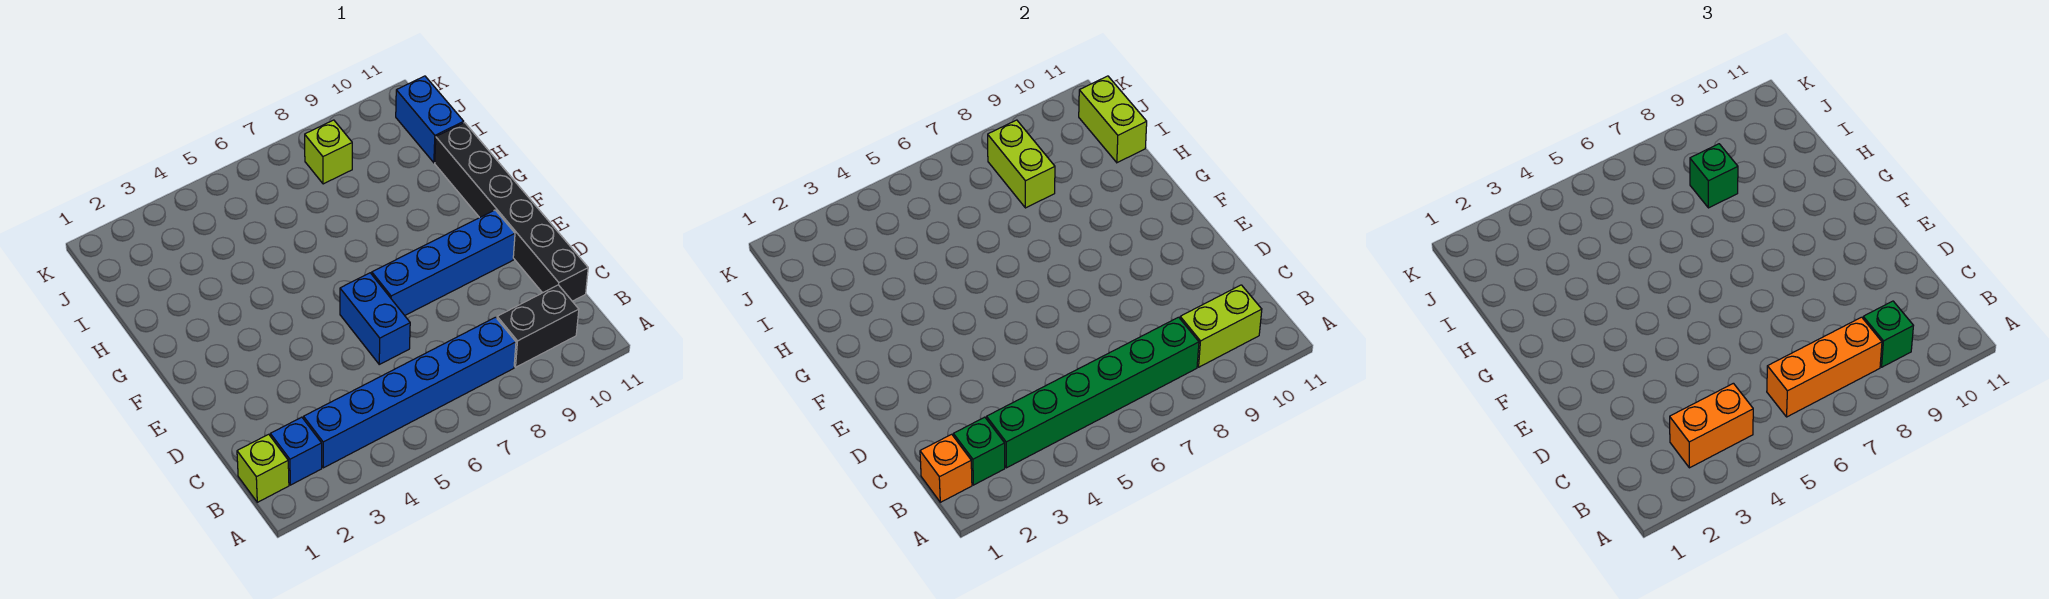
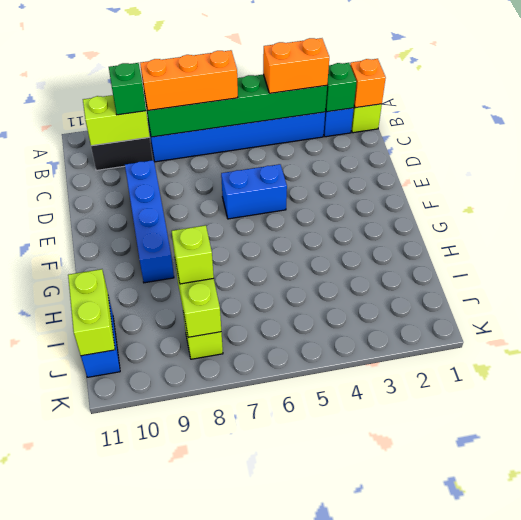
black 1x6 brick [435,123,588,301] -> none
blue 1x2 brick [340,273,410,364] -> blue 1x2 brick turned to [221,164,287,219]
blue 1x4 brick [372,210,515,315] -> blue 1x4 brick turned to [125,160,174,283]
green 1x1 brick [1690,144,1738,208] -> lime 1x1 brick [172,225,214,284]

